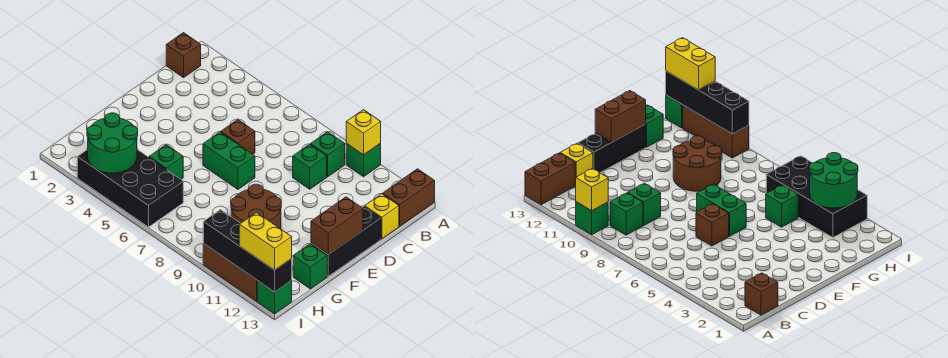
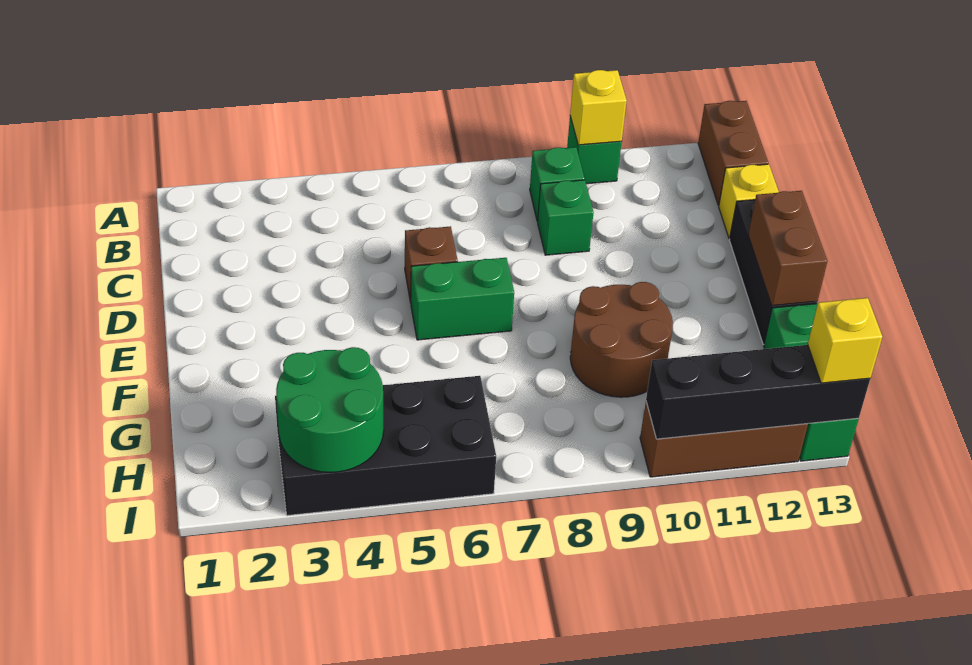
brown 1x1 brick [166,33,201,78] -> none
green 1x1 brick [149,145,183,179] -> none
yellow 1x2 brick [239,213,292,270] -> yellow 1x1 brick [808,298,882,383]

